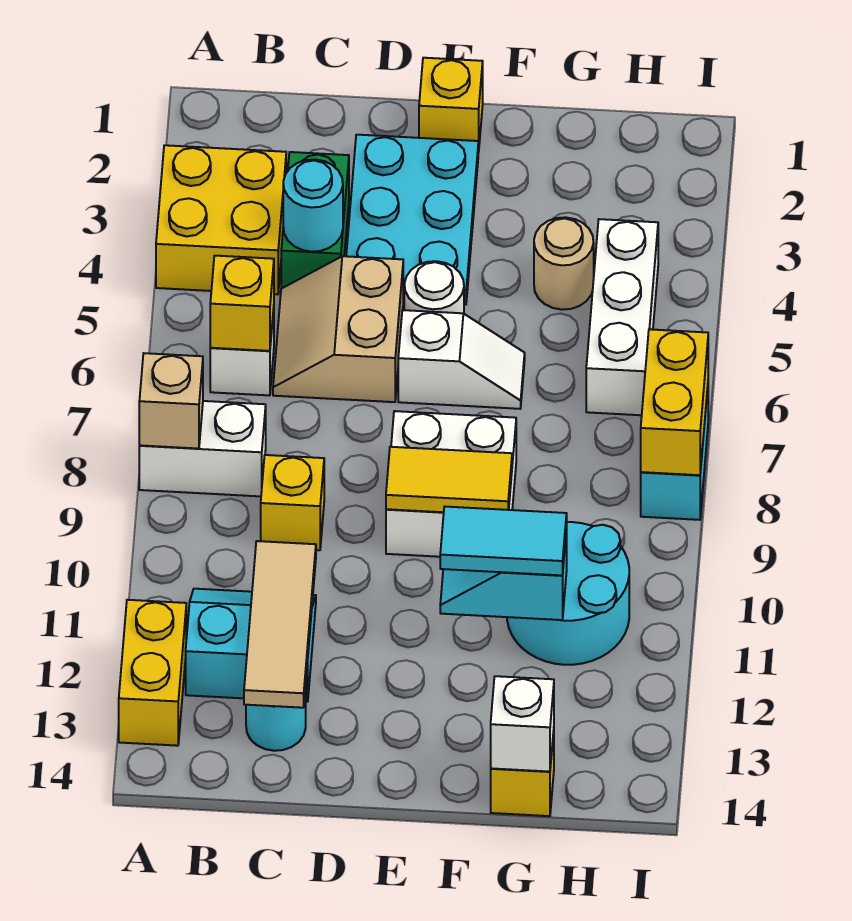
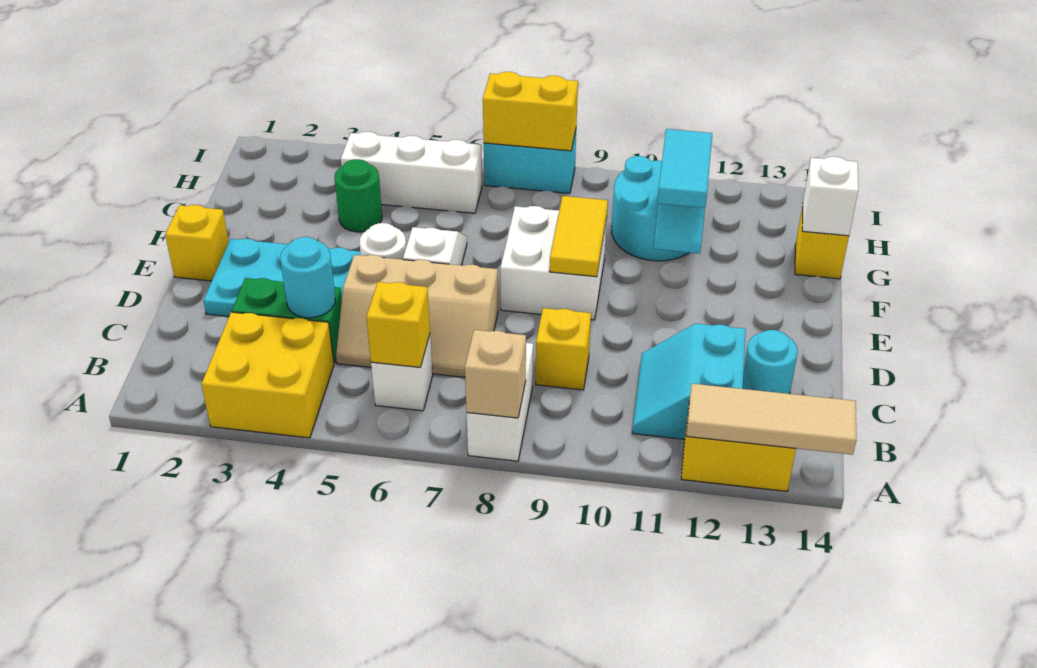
tan 2x2 slope [273,256,403,402] -> tan 2x3 slope [336,255,498,377]
tan 1x3 tile [244,541,316,708] -> tan 1x3 tile moved to [686,384,856,455]
tan 1x1 round brick [534,217,594,310] -> green 1x1 round brick [335,159,382,232]

